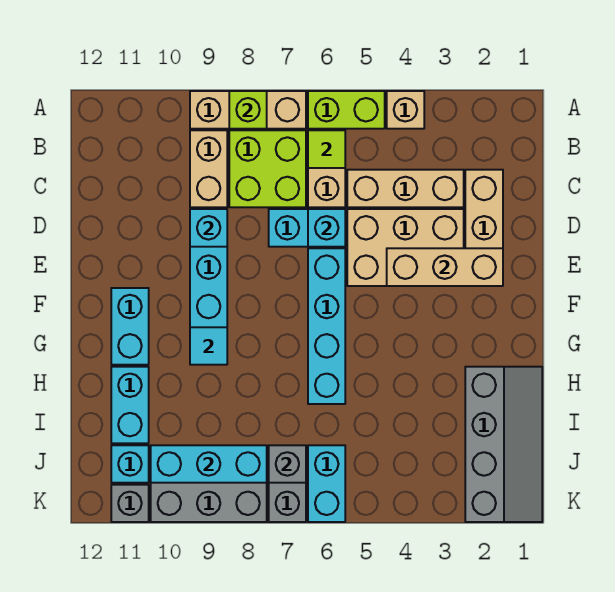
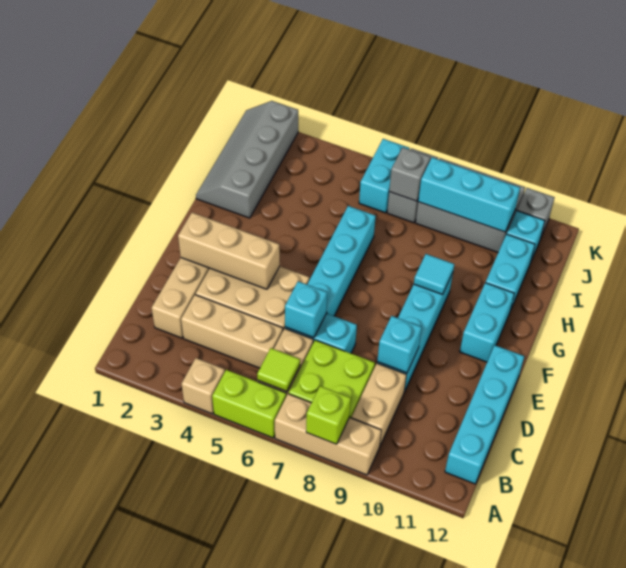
none -> cyan 1x4 brick [445,345,524,484]

